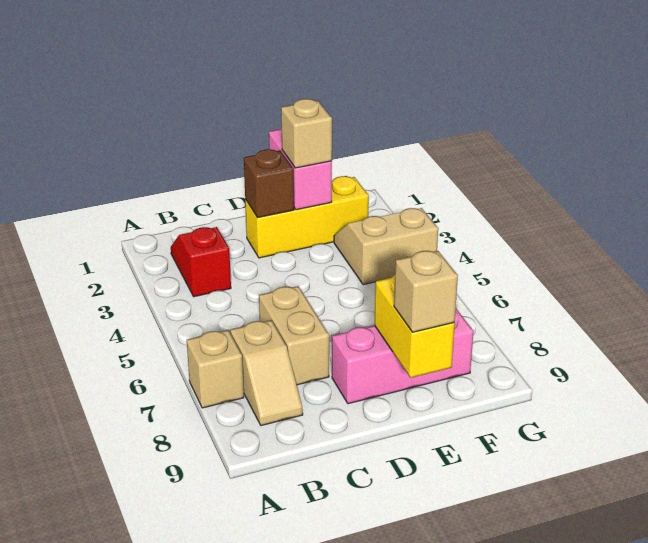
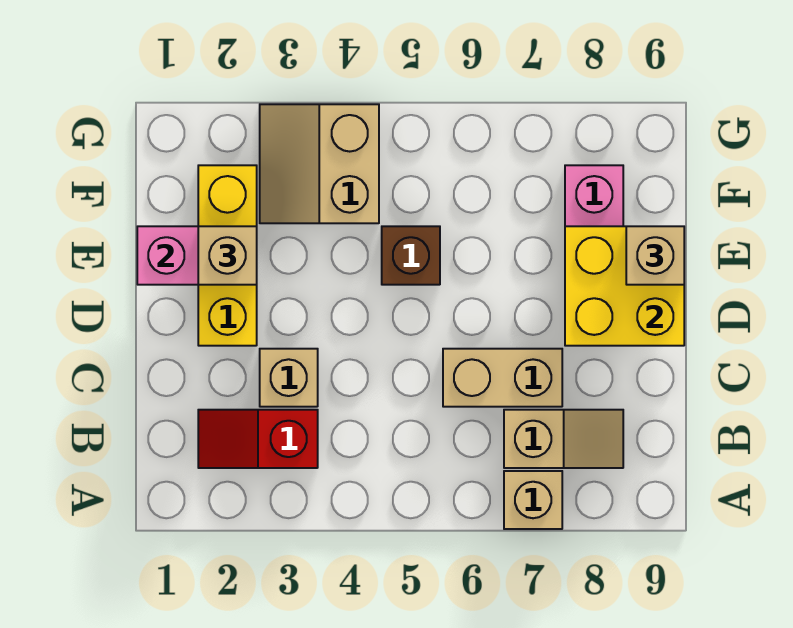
none -> tan 1x1 brick [260,349,318,407]
brown 1x1 brick [244,149,294,218] -> brown 1x1 brick moved to [382,226,440,285]
yellow 1x2 brick [374,275,455,378] -> yellow 2x2 brick [565,226,684,346]

